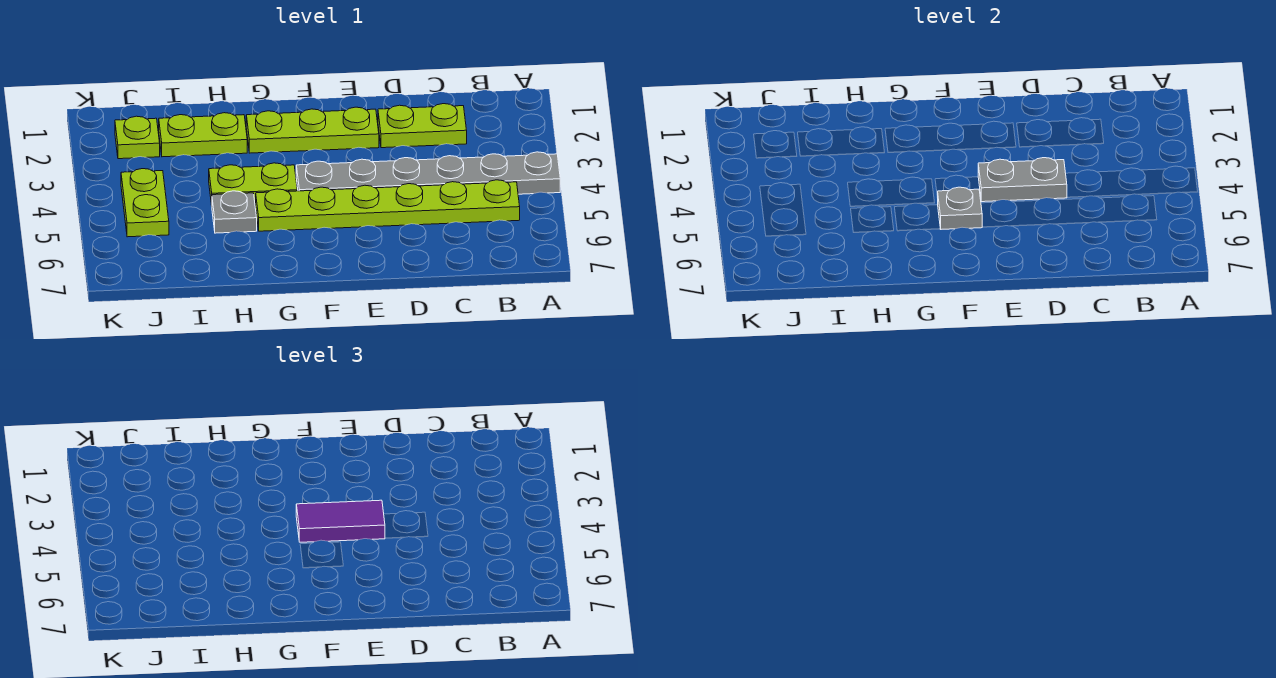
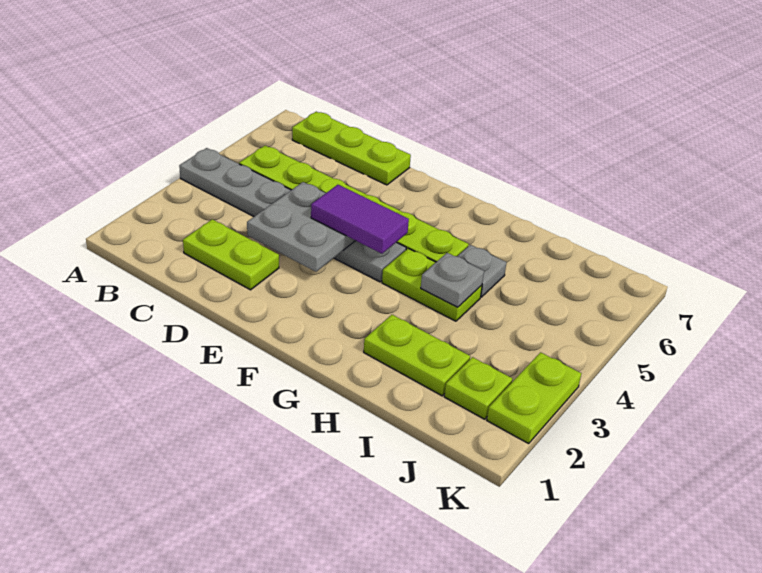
grey 1x2 plate [978,158,1067,202] -> grey 2x2 plate [247,182,355,272]
lime 1x3 plate [246,107,379,153] -> lime 1x3 plate moved to [292,112,411,185]
grey 1x1 plate [937,187,982,229] -> grey 1x1 plate moved to [421,253,484,307]
lime 1x2 plate [121,169,169,237] -> lime 1x2 plate moved to [487,352,581,444]

